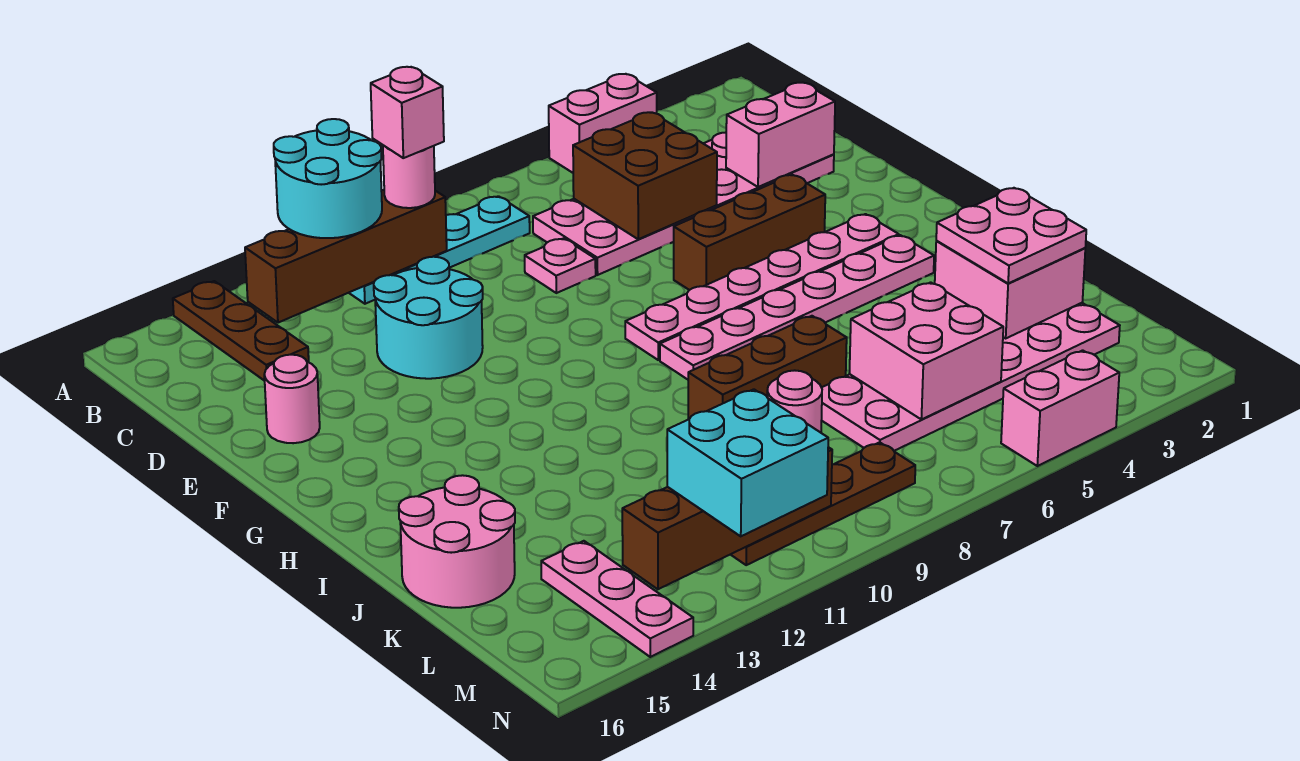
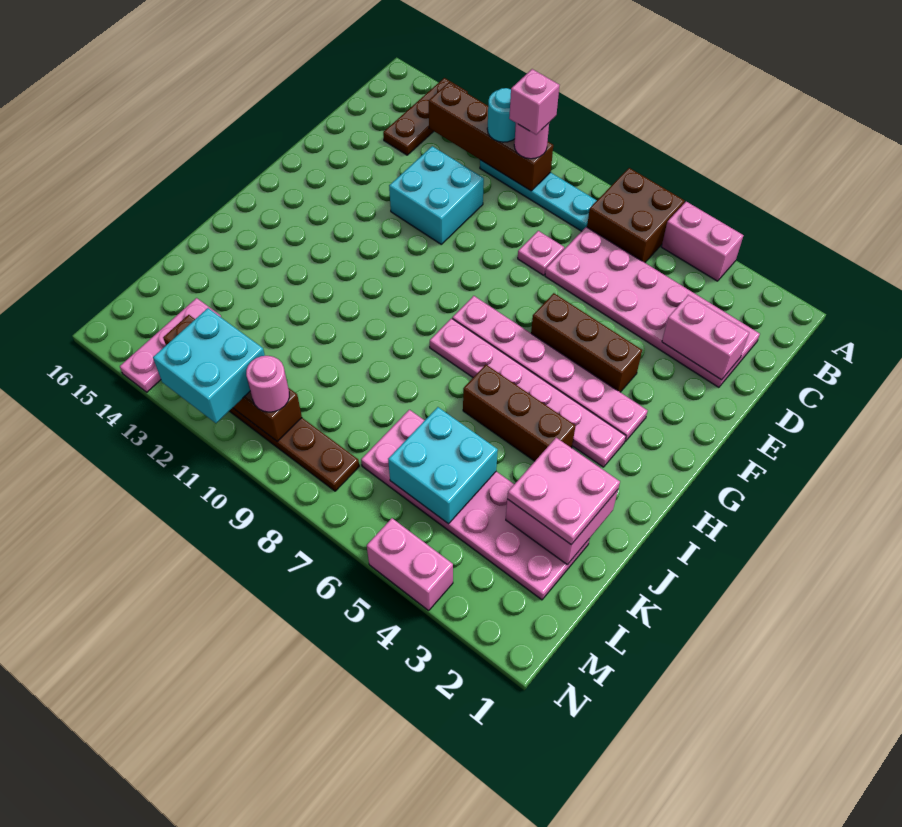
cyan 2x2 round brick [274,119,382,238] -> cyan 1x1 round brick [487,88,516,142]
brown 2x2 brick [573,112,717,239] -> brown 2x2 brick moved to [587,168,685,263]
cyan 2x2 round brick [374,257,483,379] -> cyan 2x2 brick [389,146,484,244]
pink 1x1 round brick [264,355,320,443] -> none
brown 1x3 brick [688,316,847,419] -> brown 1x3 brick moved to [463,365,576,461]
pink 2x2 round brick [399,475,515,608] -> none
pink 2x2 brick [849,282,1003,420] -> cyan 2x2 brick [388,407,498,524]

